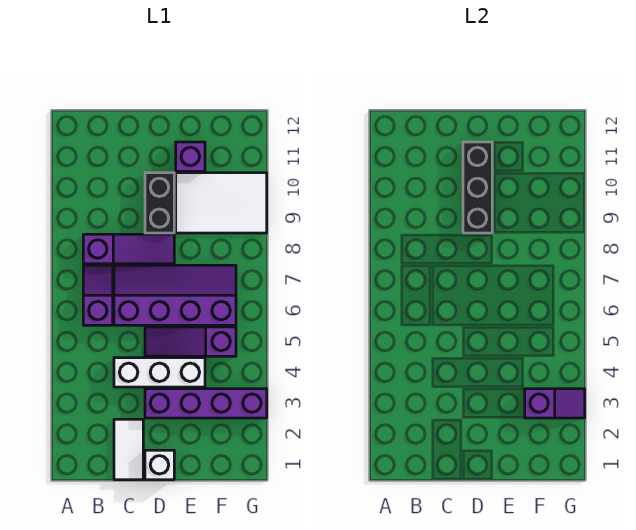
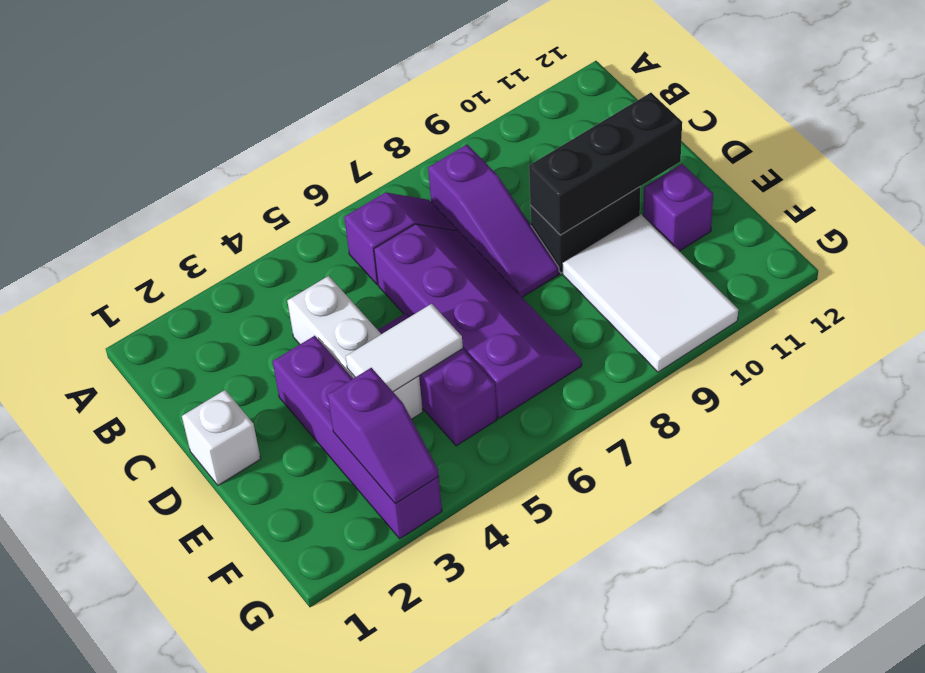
white 1x2 tile [114,419,143,480] -> white 1x2 tile moved to [346,304,463,392]

